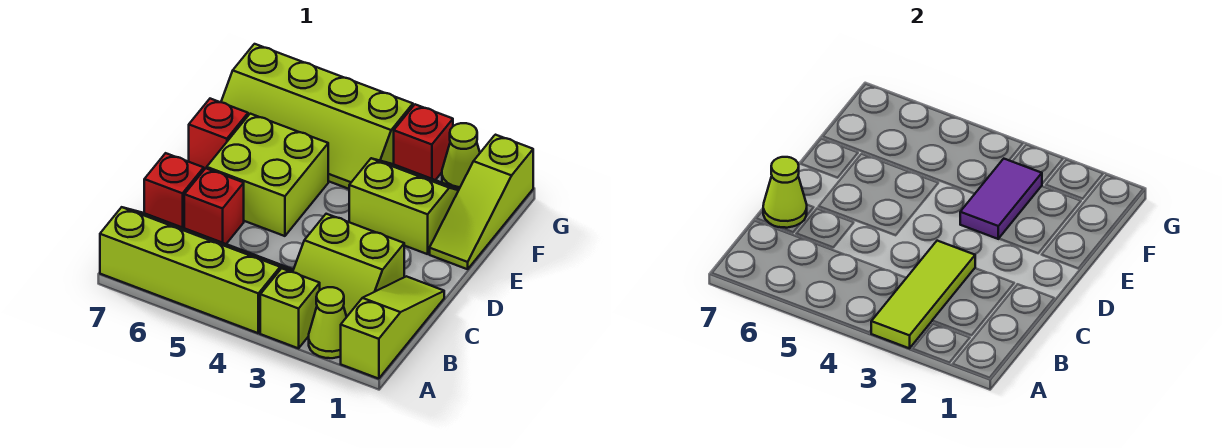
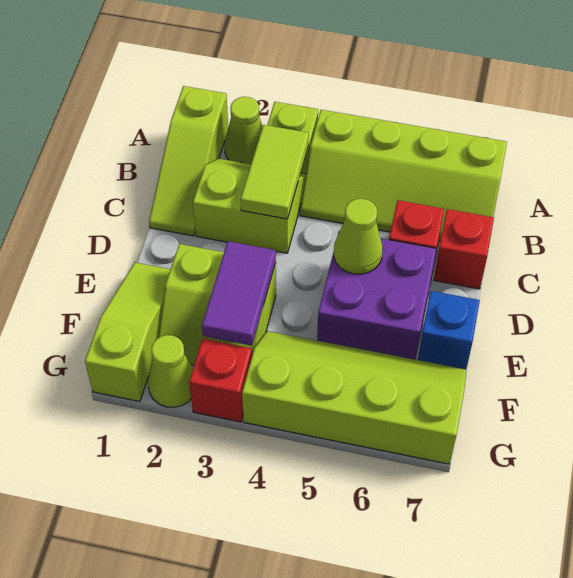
lime 1x3 tile [871,241,975,348] -> lime 1x2 tile [241,125,309,219]
lime 1x1 cone [763,157,807,228] -> lime 1x1 cone moved to [334,199,383,274]
lime 2x2 brick [207,114,328,236] -> purple 2x2 brick [317,231,436,360]
red 1x1 brick [189,99,248,170] -> blue 1x1 brick [418,291,480,369]

